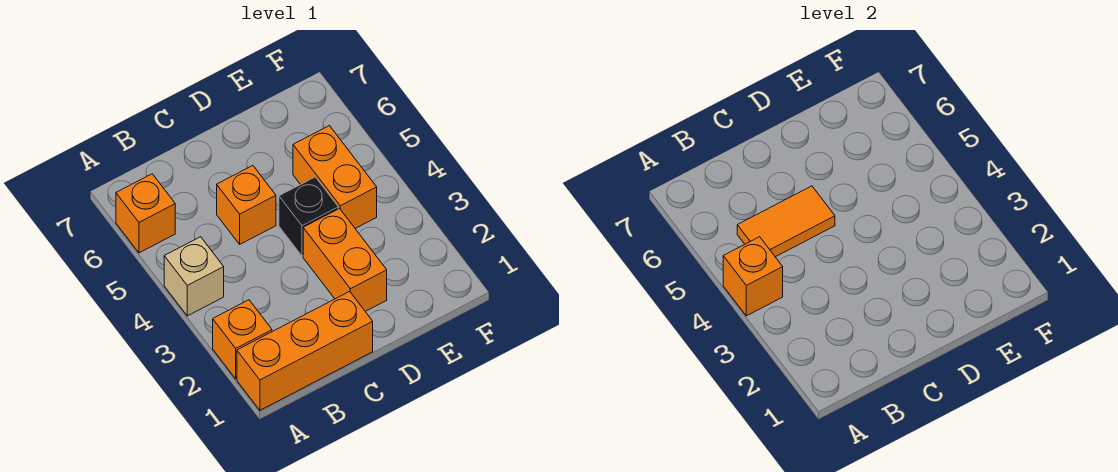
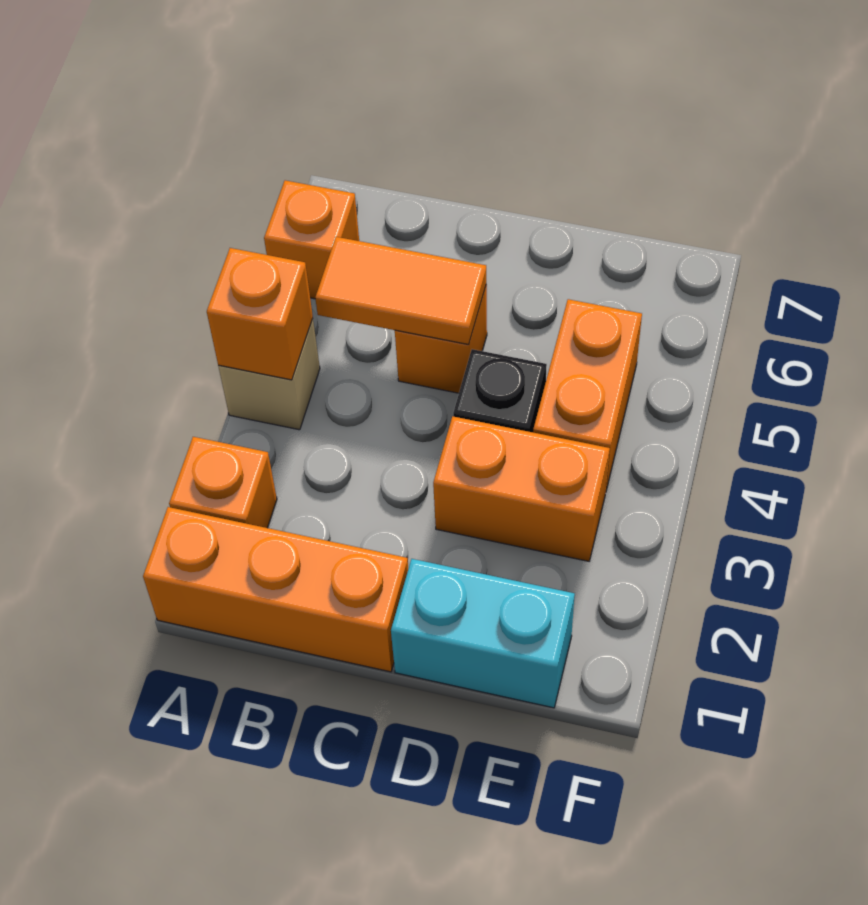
none -> cyan 1x2 brick [391,559,575,708]
orange 1x2 brick [303,209,387,311] -> orange 1x2 brick turned to [433,416,610,561]

